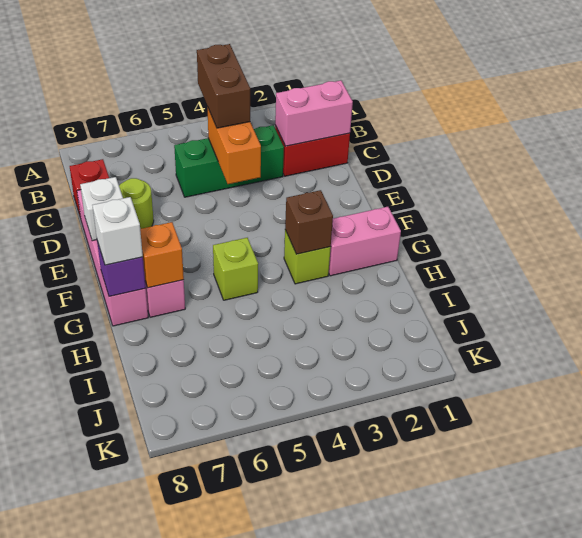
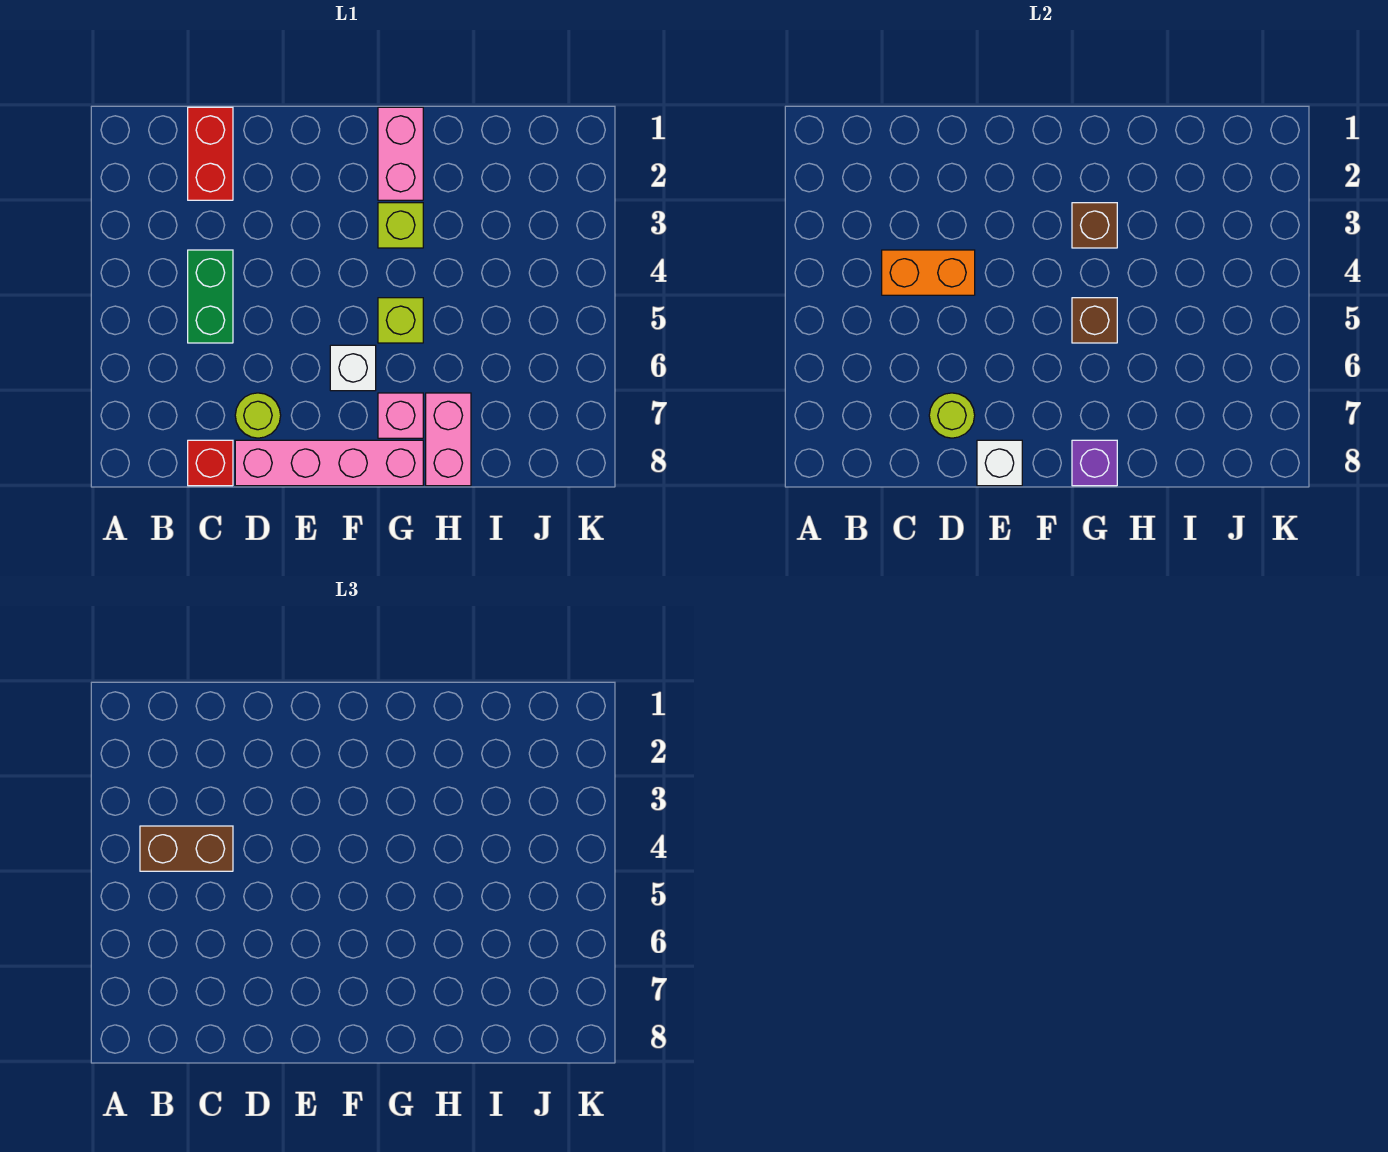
pink 1x2 brick [275,80,353,146] -> pink 1x2 brick moved to [426,393,471,486]
green 1x3 brick [174,125,284,197] -> green 1x2 brick [188,250,233,343]
none -> lime 1x1 round brick [929,393,975,438]
none -> brown 1x1 brick [1072,298,1117,343]
orange 1x1 brick [140,222,184,288] -> none
white 1x1 brick [92,197,143,265] -> white 1x1 brick moved to [330,345,376,391]

